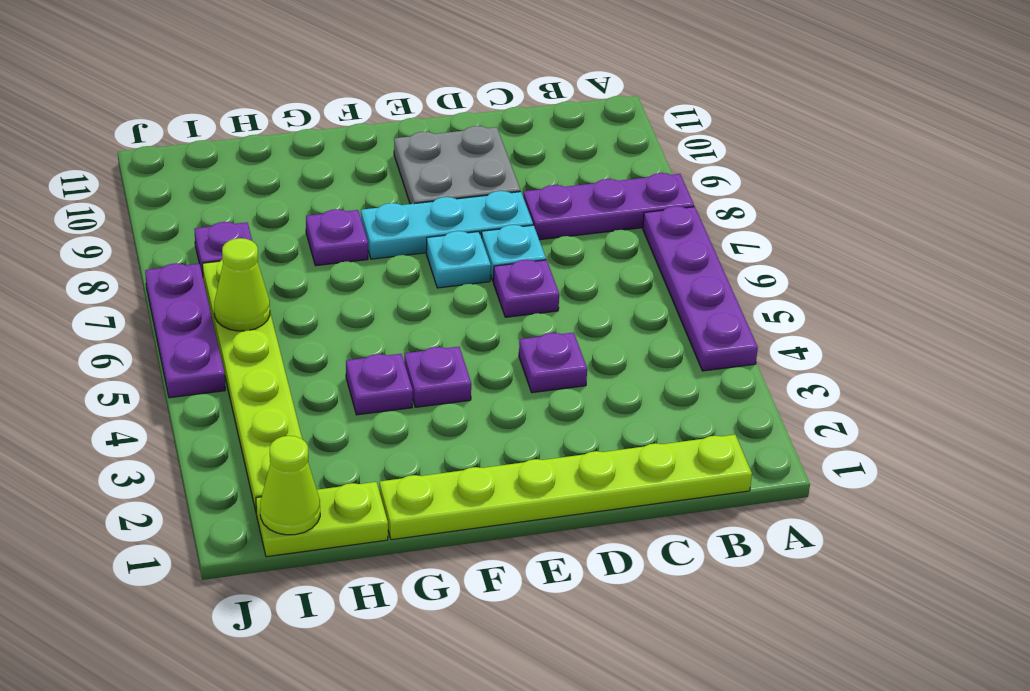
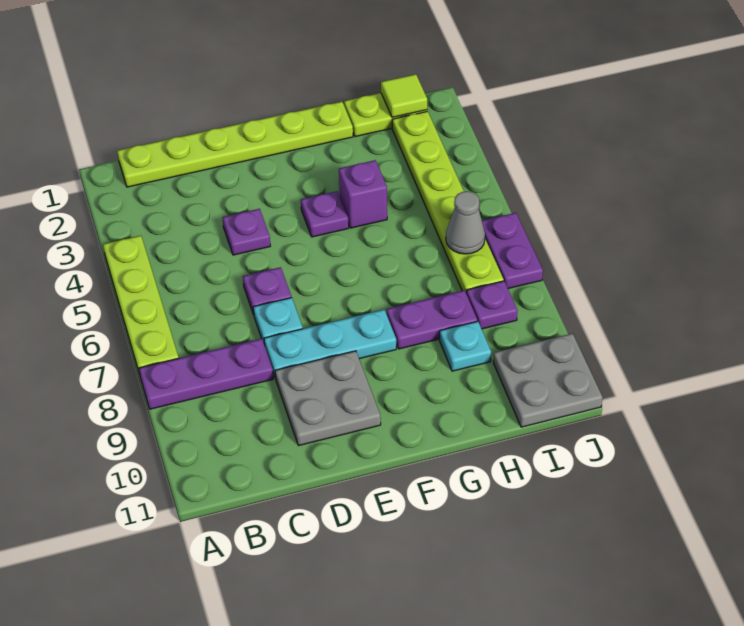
purple 1x4 plate [643,206,758,371] -> lime 1x4 plate [103,236,179,374]
cyan 1x1 plate [426,231,491,288] -> cyan 1x1 plate moved to [439,321,491,371]
purple 1x1 plate [346,354,413,415] -> purple 1x1 brick [339,160,387,228]
purple 1x1 plate [306,209,368,266] -> purple 1x2 plate [386,290,477,349]
lime 1x1 cone [260,436,320,535] -> lime 1x1 tile [381,74,427,117]
lime 1x1 cone [214,238,270,331] -> grey 1x1 cone [446,191,485,254]
none -> grey 2x2 plate [493,334,603,427]
purple 1x3 plate [145,263,225,398] -> purple 1x2 plate [482,213,543,289]

